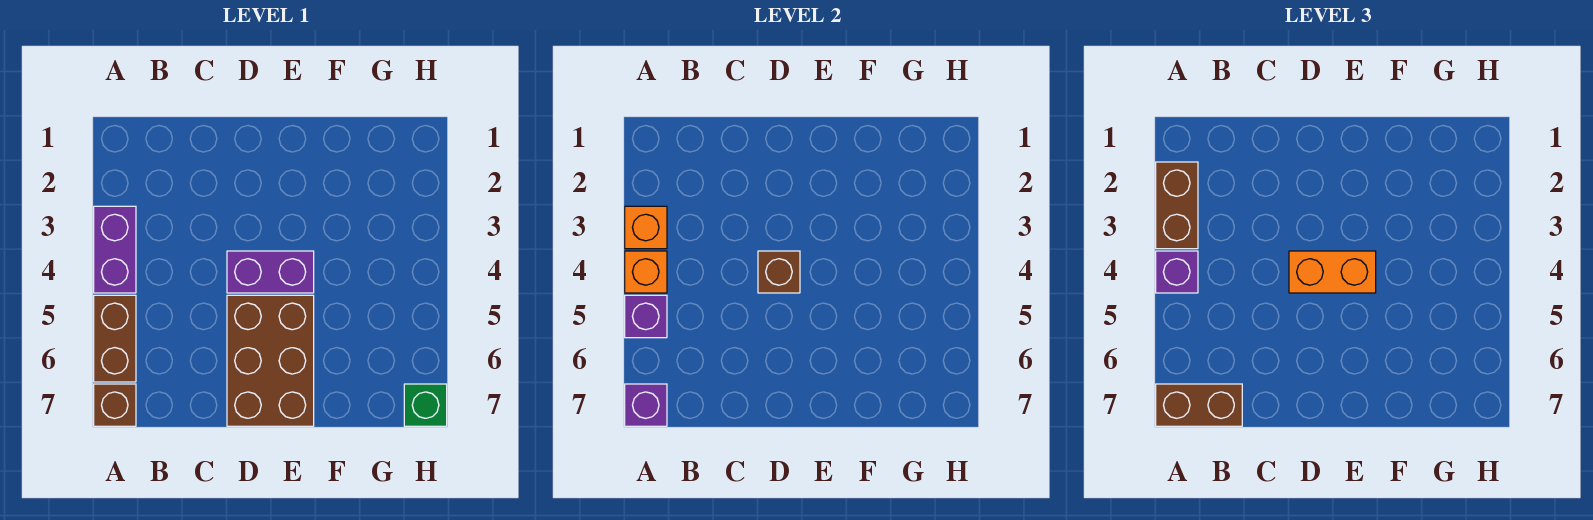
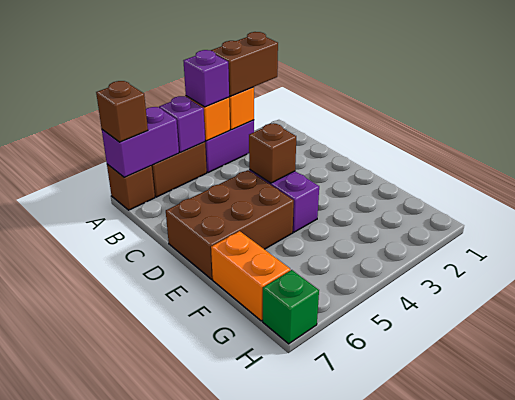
purple 1x1 brick [625,384,667,426] -> purple 1x2 brick [102,107,179,177]
brown 1x2 brick [1156,384,1242,426] -> brown 1x1 brick [96,81,148,142]
orange 1x2 brick [1289,251,1376,293] -> orange 1x2 brick moved to [211,231,290,321]

